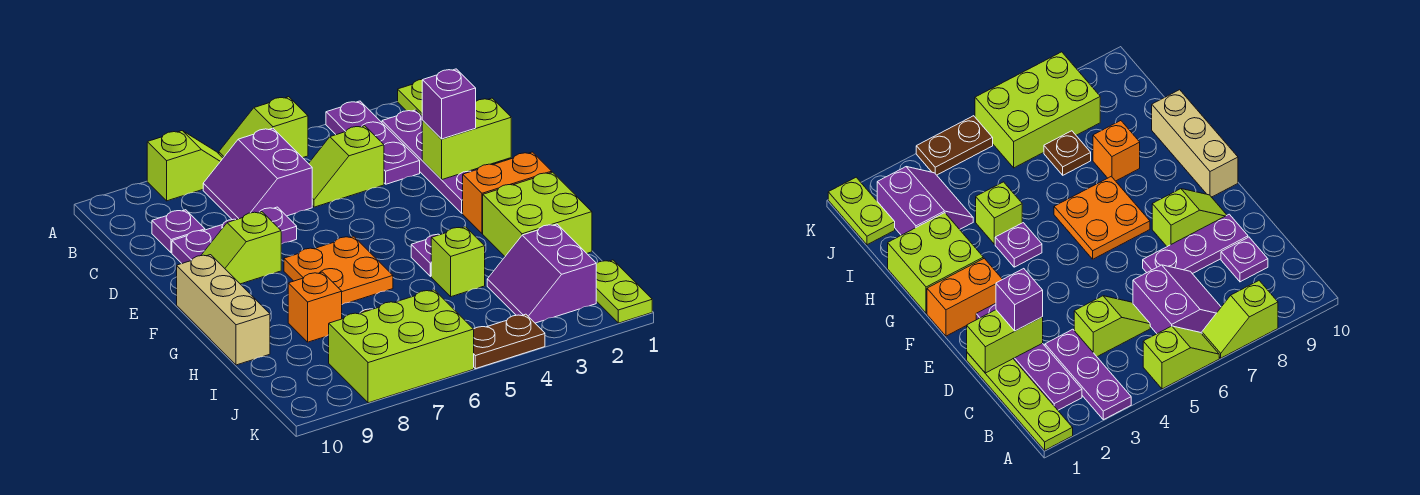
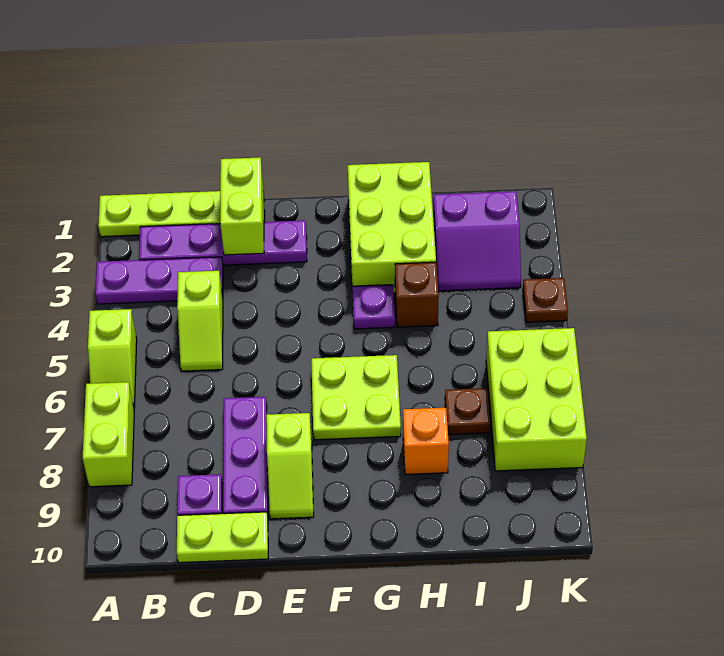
lime 1x2 slope [147,131,223,201] -> lime 1x2 brick [83,382,134,487]
purple 2x2 slope [203,128,312,220] -> none
purple 1x1 brick [422,69,476,139] -> none
orange 1x2 brick [463,152,552,234] -> none
orange 2x2 plate [284,236,393,304] -> lime 2x2 plate [311,355,401,440]
tan 1x3 brick [177,255,270,365] -> none
lime 2x2 brick [483,172,592,256] -> lime 2x3 brick [348,162,436,293]
lime 1x1 brick [431,227,485,297] -> brown 1x1 brick [395,262,439,327]
lime 1x2 plate [596,260,652,323] -> lime 1x2 plate moved to [177,512,268,563]
brown 1x2 plate [474,314,545,369] -> brown 1x1 plate [523,278,568,322]

